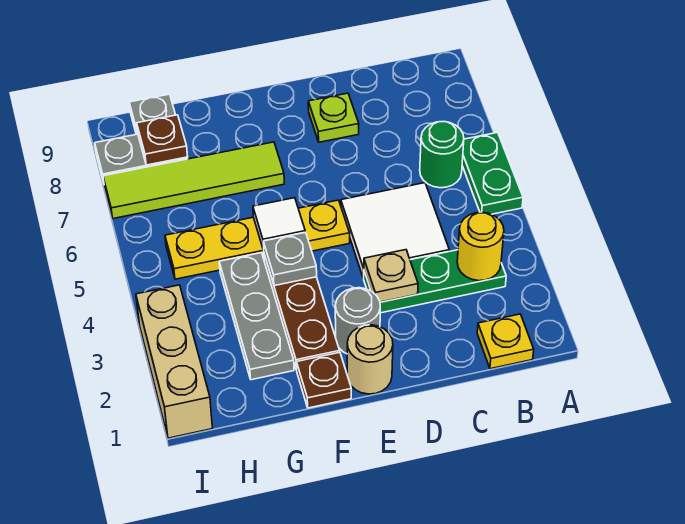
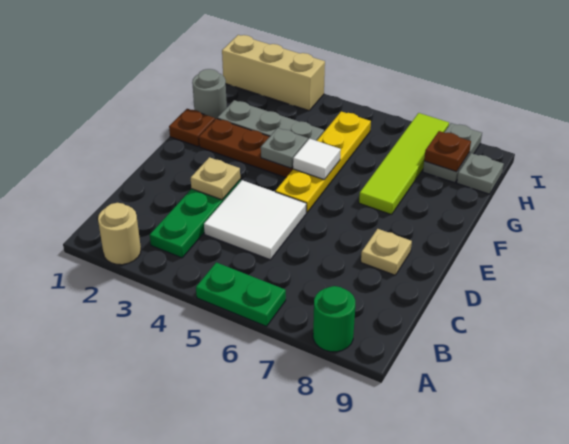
yellow 1x1 plate [477,314,534,369] -> none
yellow 1x1 round brick [457,212,504,281] -> none
green 1x1 round brick [420,122,464,188] -> green 1x1 round brick moved to [313,286,355,352]
lime 1x1 plate [308,93,359,142] -> tan 1x1 plate [361,229,412,275]
tan 1x1 round brick [347,325,393,394] -> tan 1x1 round brick moved to [98,203,141,265]
grey 1x1 round brick [335,288,380,354] -> grey 1x1 round brick moved to [192,69,227,119]

